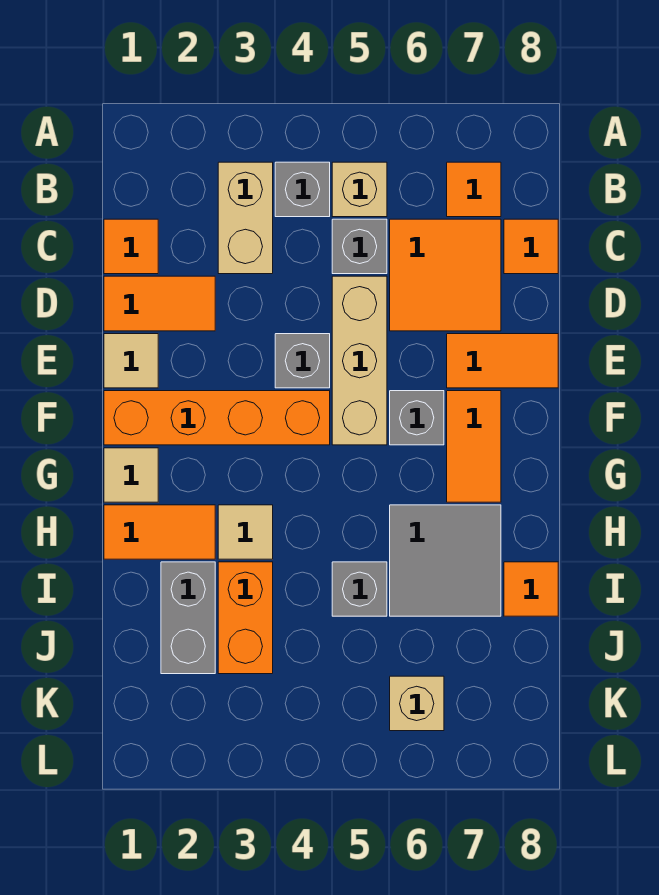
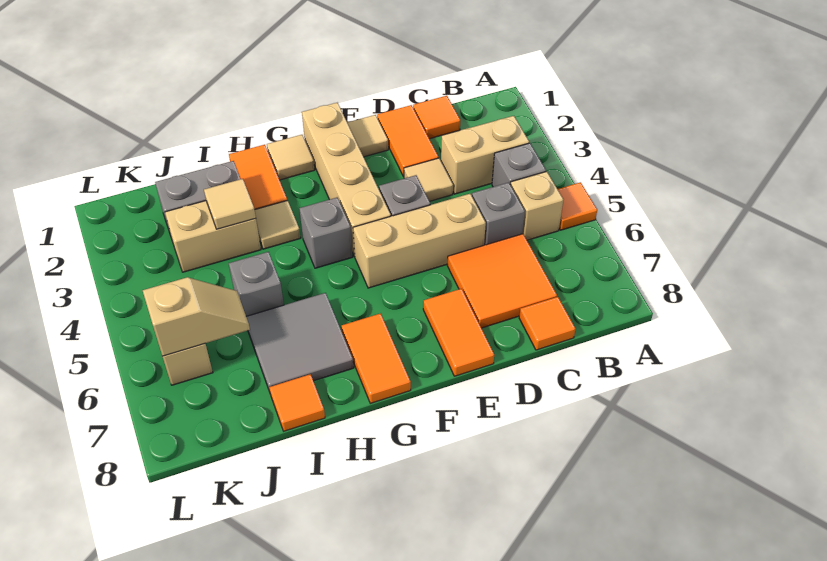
orange 1x1 tile [447,162,501,217] -> orange 1x1 tile moved to [558,182,597,230]
none -> tan 1x1 tile [404,158,453,201]
orange 1x4 brick [104,391,330,445] -> tan 1x4 brick [302,103,391,257]
grey 1x1 brick [390,391,444,445] -> grey 1x1 brick moved to [299,197,353,268]
orange 1x2 tile [447,391,501,502] -> orange 1x2 tile turned to [341,313,411,403]
orange 1x2 brick [218,562,273,674] -> tan 1x2 brick [165,201,261,272]
none -> tan 1x1 tile [204,179,256,229]
none -> tan 1x2 slope [143,277,250,356]

